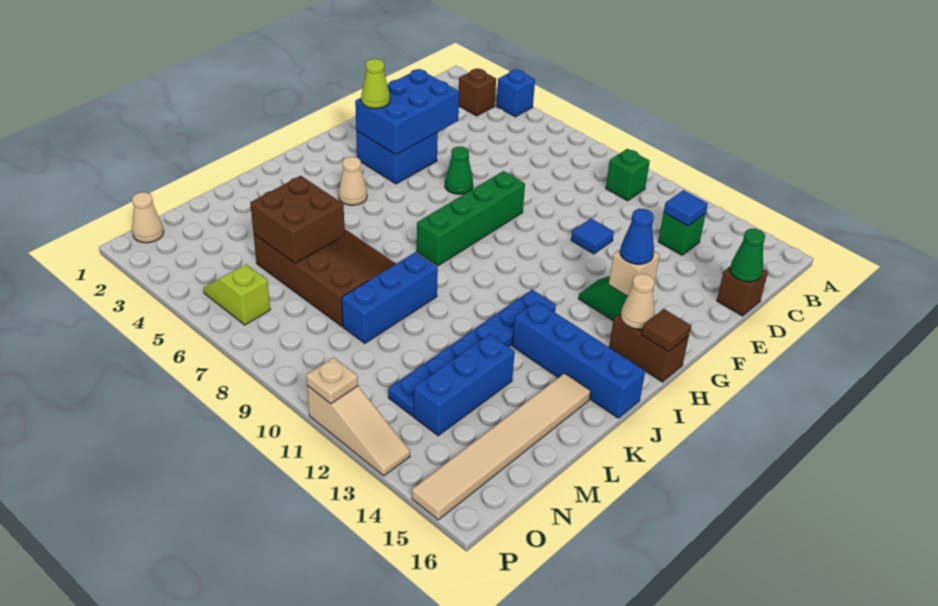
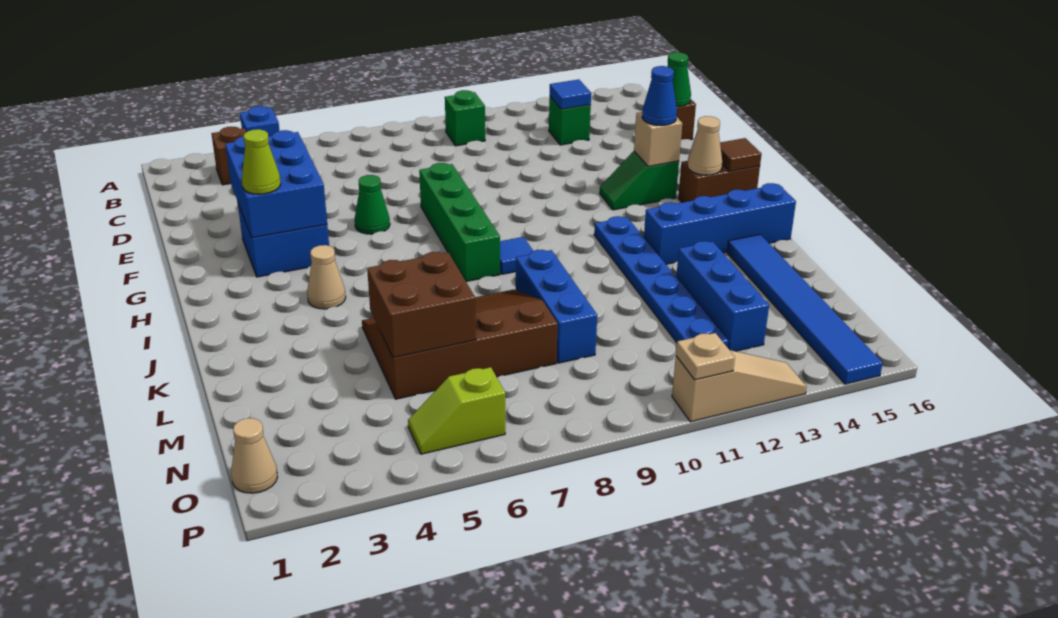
blue 1x1 tile [571,219,614,254] -> blue 1x1 tile moved to [500,237,533,274]
tan 1x6 tile [412,373,591,520] -> blue 1x6 tile [727,235,883,384]

